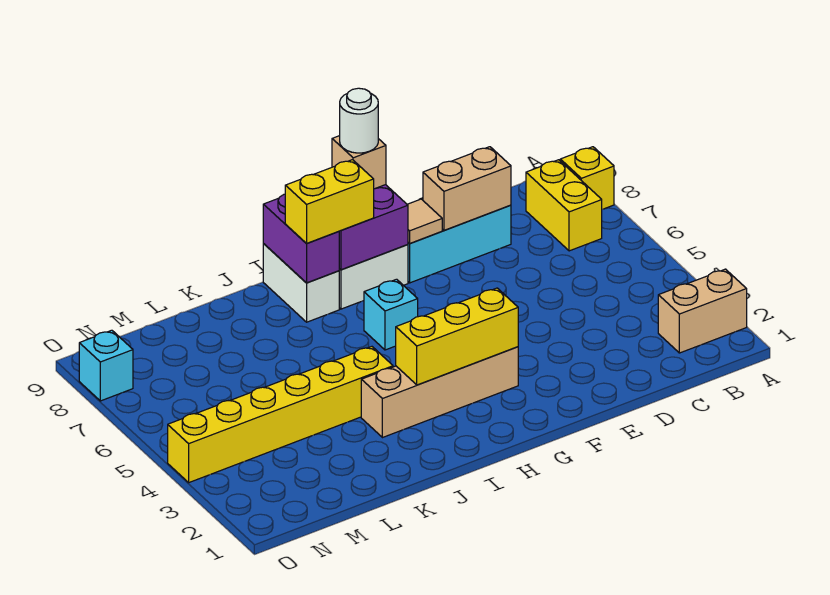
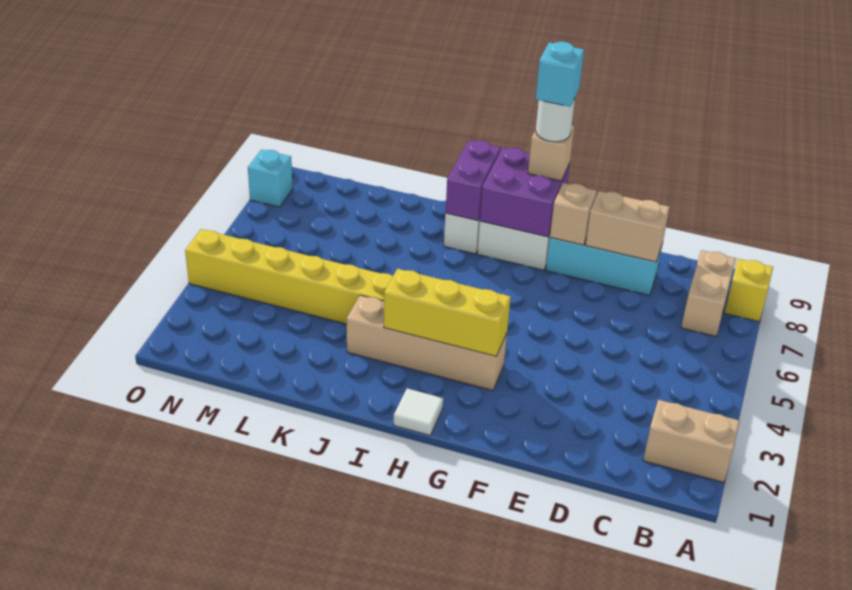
yellow 1x2 brick [526,160,602,251] -> tan 1x2 brick [681,250,736,336]
tan 1x1 tile [407,199,442,244] -> tan 1x1 brick [550,183,597,245]
none -> white 1x1 tile [394,389,443,435]
cyan 1x1 brick [364,279,418,350] -> cyan 1x1 brick moved to [536,42,584,107]
yellow 1x2 brick [285,160,374,243] -> none

